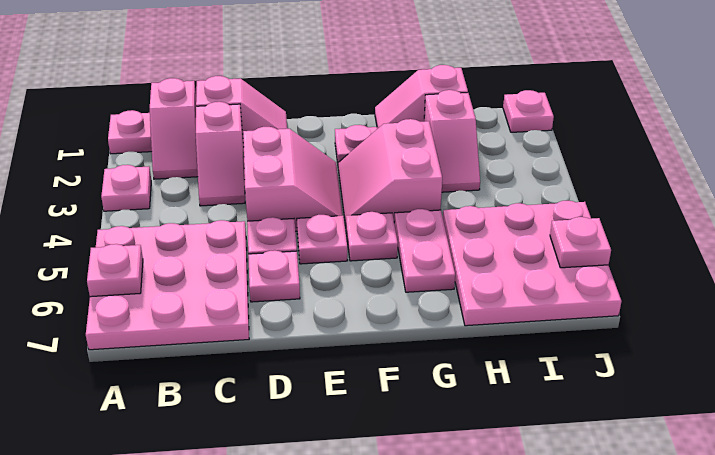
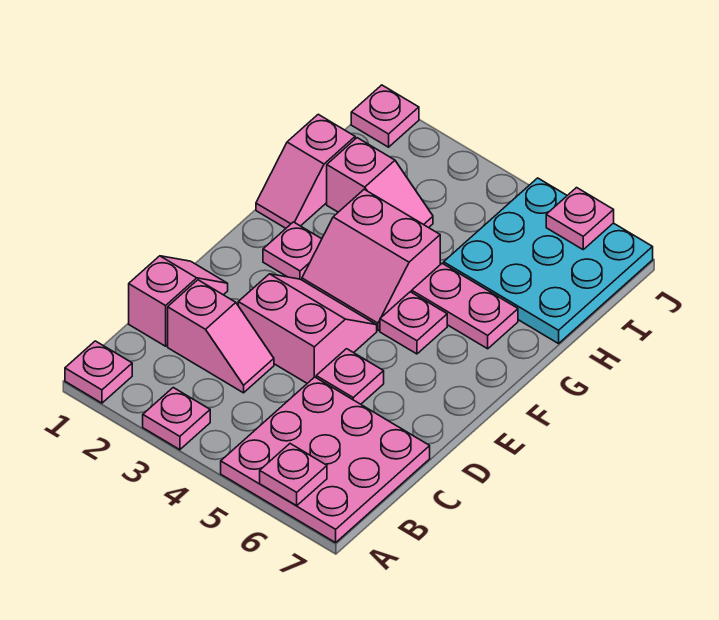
pink 1x2 slope [150,78,198,179] -> none
pink 1x1 plate [248,250,300,302] -> none
pink 1x1 plate [297,215,348,264] -> none
pink 3x3 plate [443,201,622,326] -> cyan 3x3 plate [444,178,653,344]

